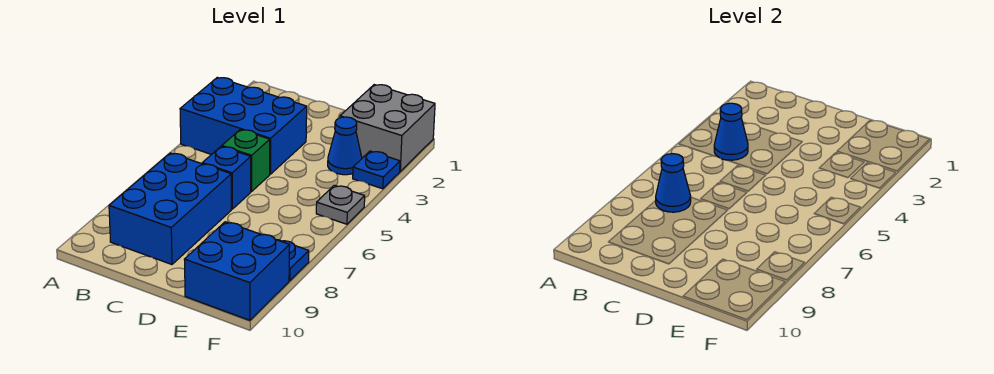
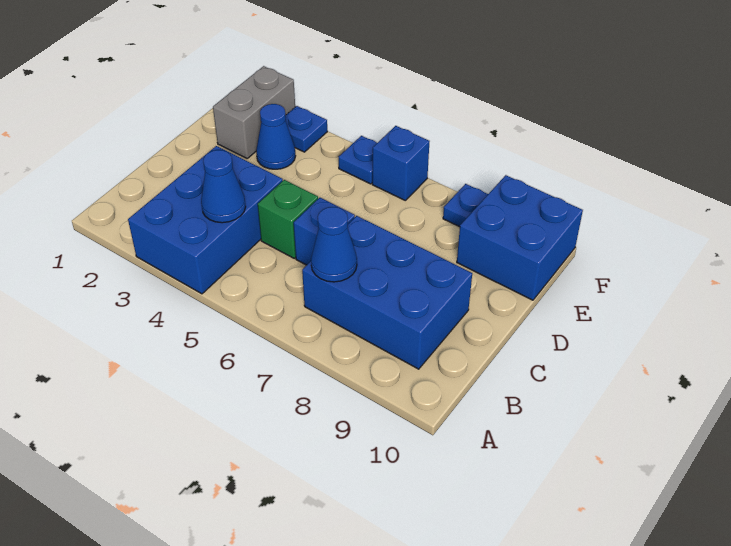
grey 2x2 brick [340,85,435,171] -> grey 1x2 brick [213,66,295,158]
grey 1x1 plate [316,185,365,224] -> blue 1x1 plate [339,136,377,184]
none -> blue 1x1 brick [372,126,430,201]

